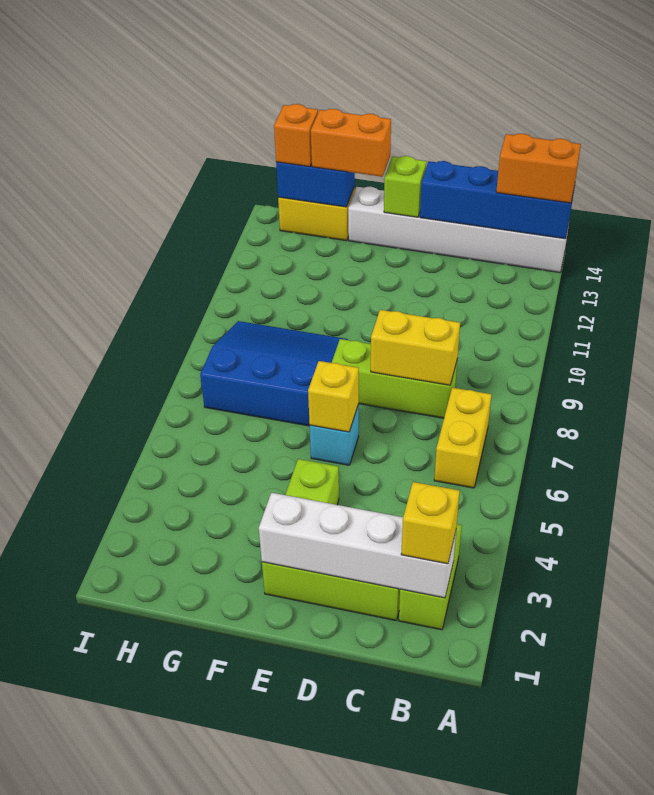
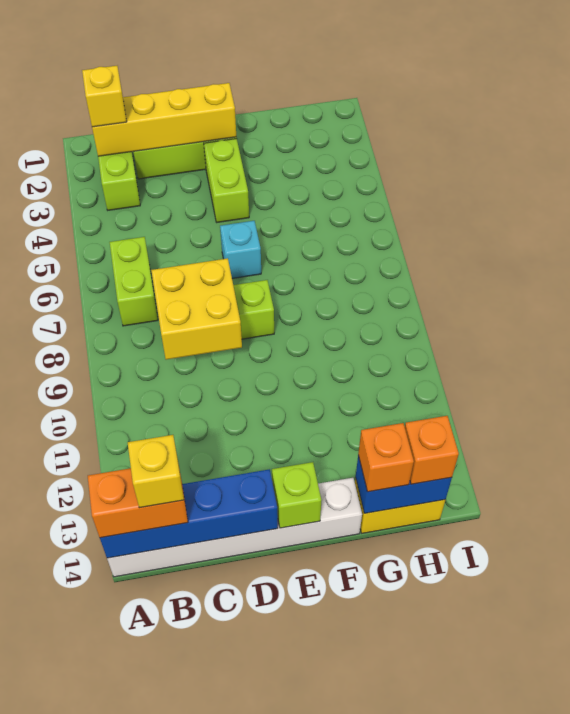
white 1x4 brick [259,493,456,598] -> yellow 1x4 brick [92,83,236,156]
yellow 1x2 brick [434,388,492,488] -> lime 1x2 brick [110,237,158,326]
yellow 1x2 brick [371,310,460,385] -> yellow 2x2 brick [151,258,242,360]
yellow 1x1 brick [308,361,359,432] -> yellow 1x1 brick moved to [128,435,184,508]
blue 3x3 slope [200,321,348,426] -> none
orange 1x2 brick [311,109,391,177] -> orange 1x1 brick [358,423,414,492]

